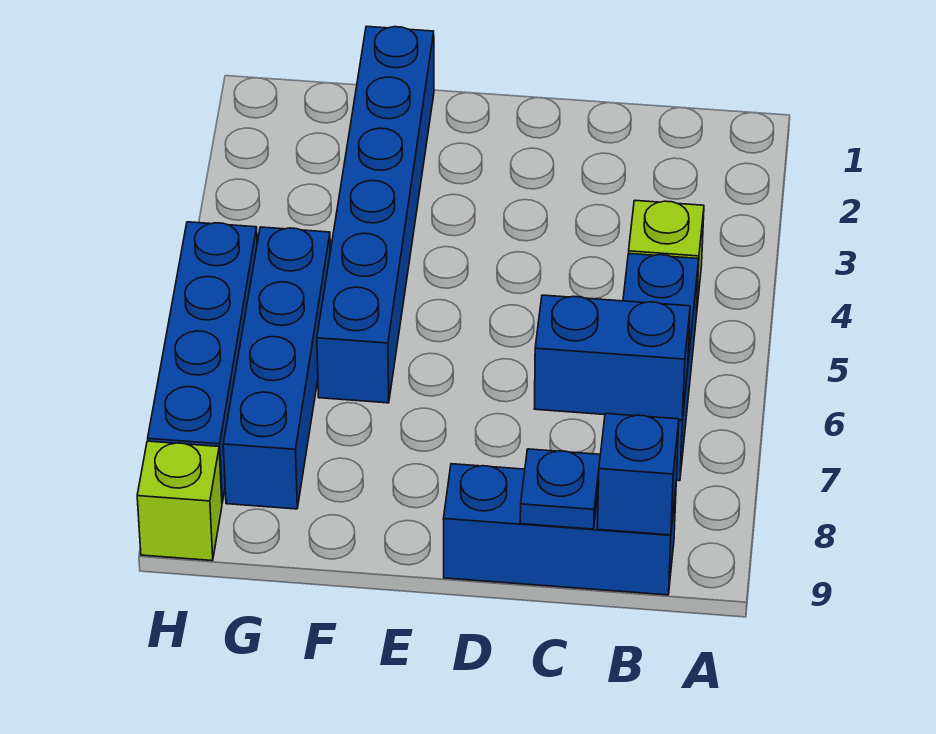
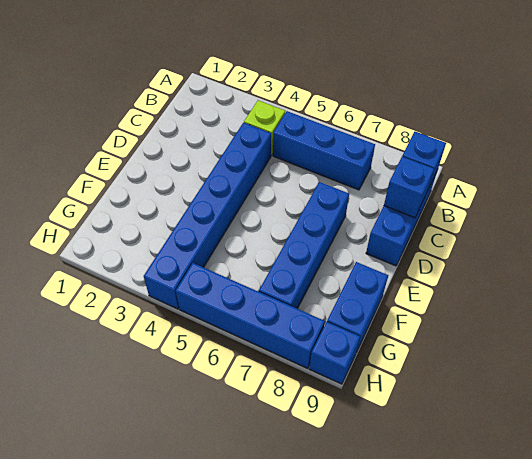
blue 1x2 brick [534,295,690,420] -> blue 1x2 brick moved to [327,262,388,350]
blue 1x1 plate [520,449,600,529] -> blue 1x1 brick [384,157,434,218]
blue 1x6 brick [317,26,434,403] -> blue 1x6 brick turned to [144,123,271,309]
blue 1x4 brick [223,227,330,509] -> blue 1x4 brick turned to [259,182,349,309]
lime 1x1 brick [137,441,222,561] -> blue 1x1 brick [309,322,360,384]

